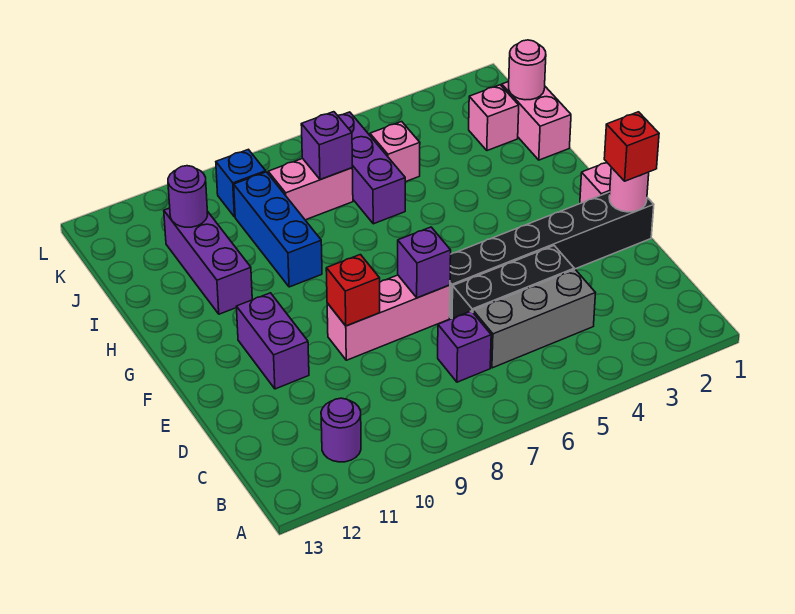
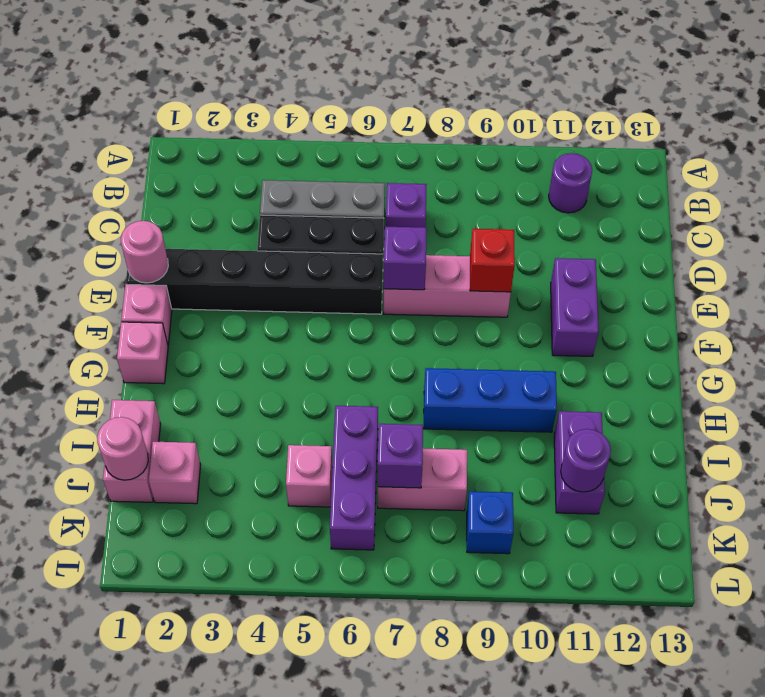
red 1x1 brick [604,112,659,181] -> none
none -> pink 1x1 brick [117,322,168,384]
blue 1x3 brick [234,172,322,287] -> blue 1x3 brick turned to [423,368,557,432]
purple 1x3 brick [164,208,252,314] -> purple 1x2 brick [554,411,605,514]

